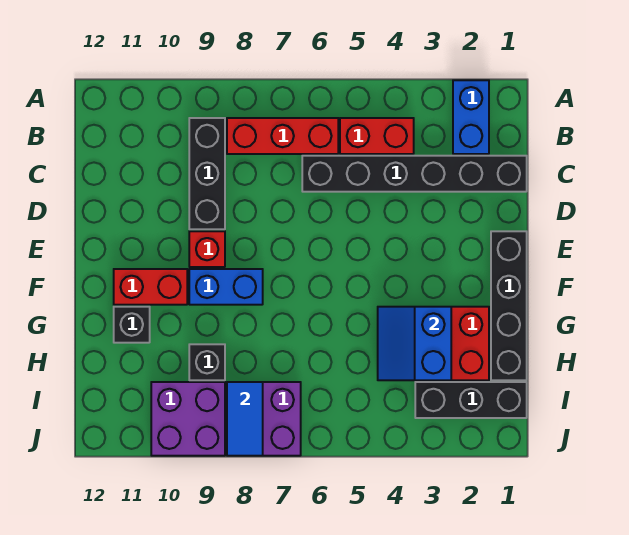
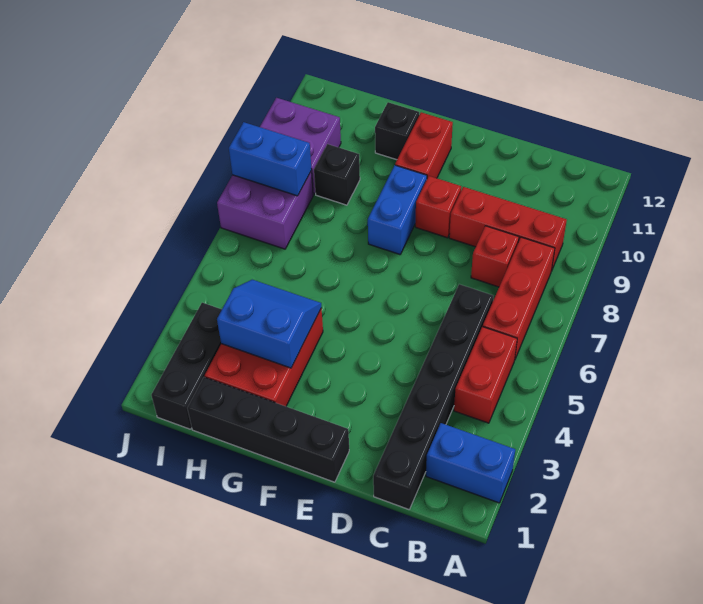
black 1x3 brick [189,118,225,229] -> red 1x3 brick [449,187,567,271]
none -> red 1x1 brick [471,226,519,287]
blue 1x2 tile [227,382,263,456] -> blue 1x2 brick [229,122,312,196]

